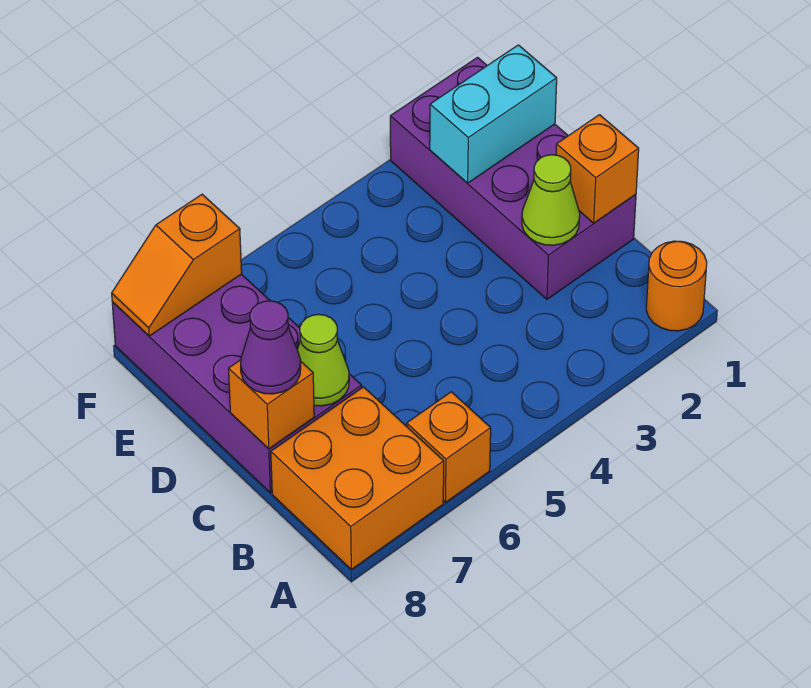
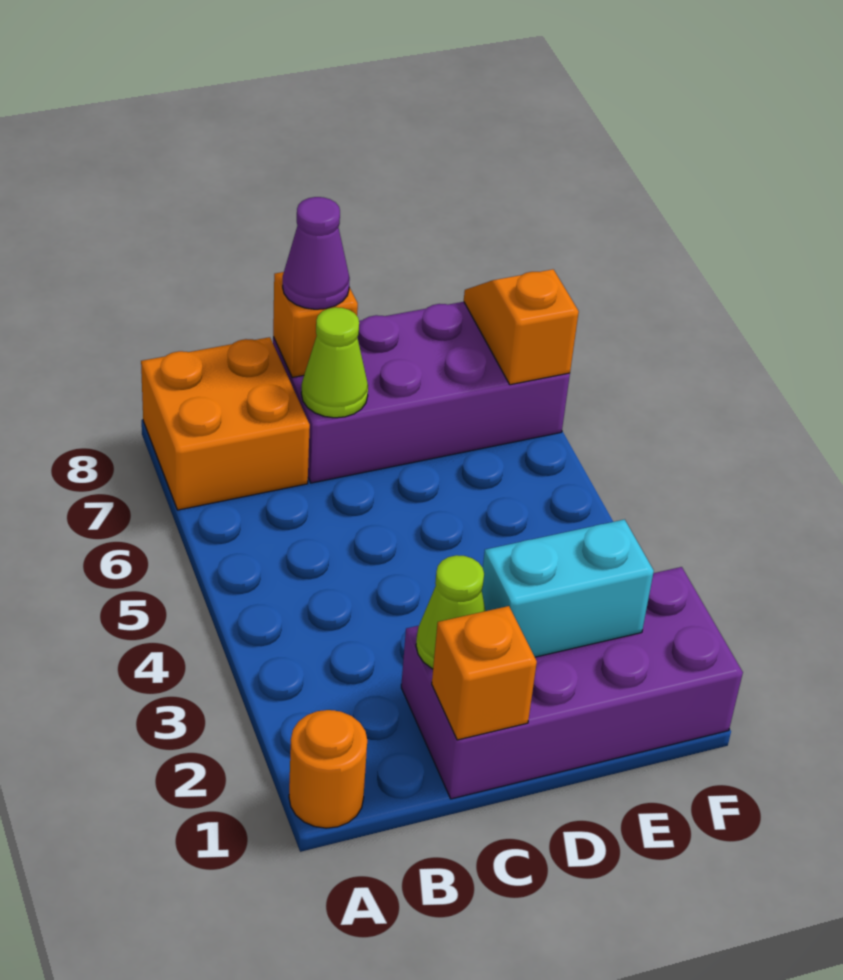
orange 1x1 brick [407,392,491,502] -> none
cyan 1x2 brick [430,45,557,183] -> cyan 1x2 brick turned to [482,519,654,657]

